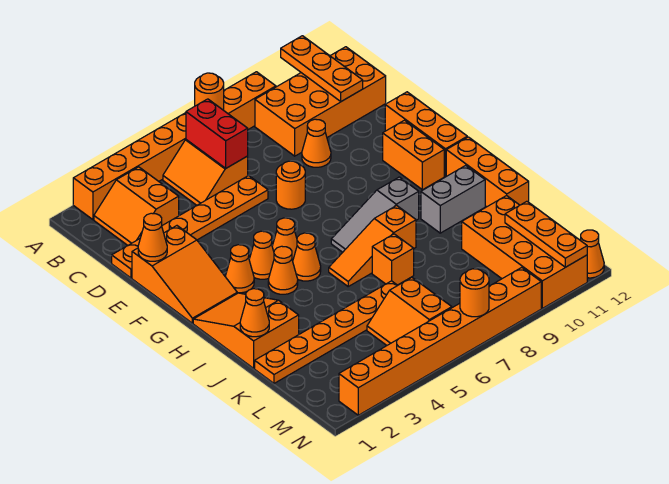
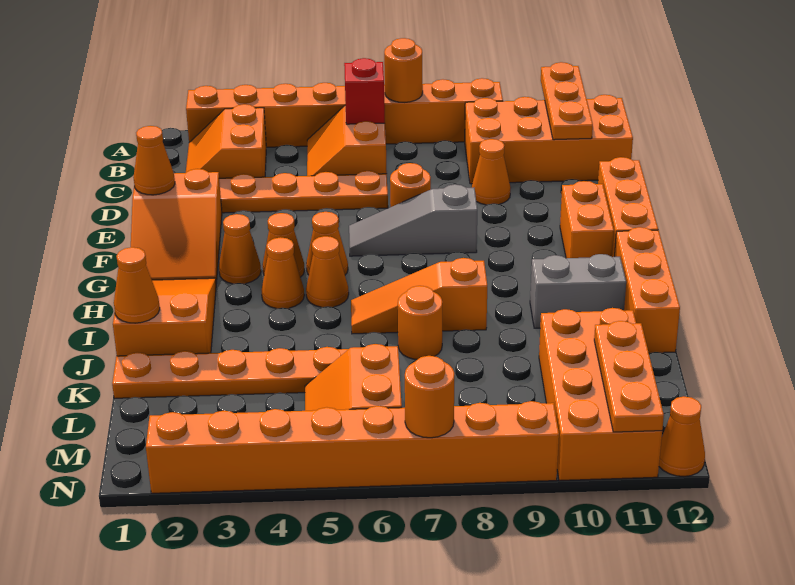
red 1x2 brick [186,99,248,168] -> red 1x1 brick [344,58,385,124]
grey 1x3 slope [331,177,419,252] -> grey 1x3 slope moved to [349,184,477,256]
orange 1x1 brick [372,234,414,285] -> orange 1x1 round brick [398,286,442,360]

